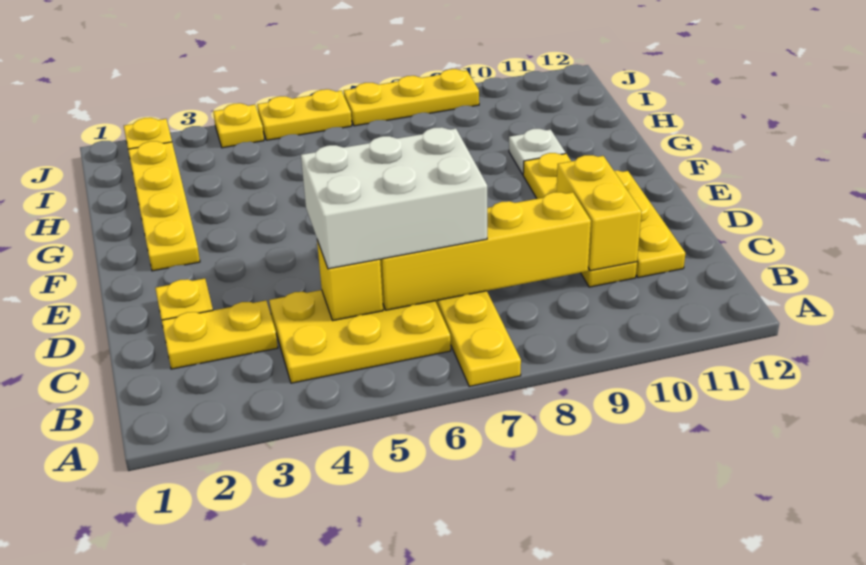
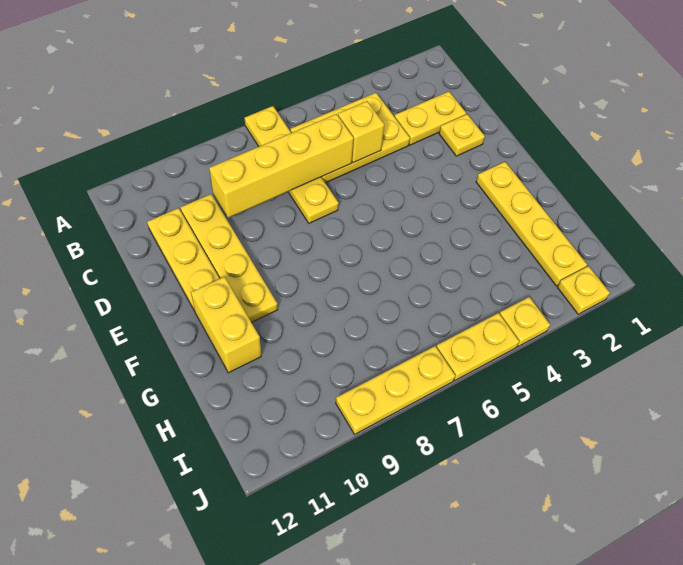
white 2x3 brick [301,127,487,269] -> none
yellow 1x2 brick [556,155,642,271] -> yellow 1x2 brick moved to [191,277,261,373]
white 1x1 plate [509,129,566,174] -> none

